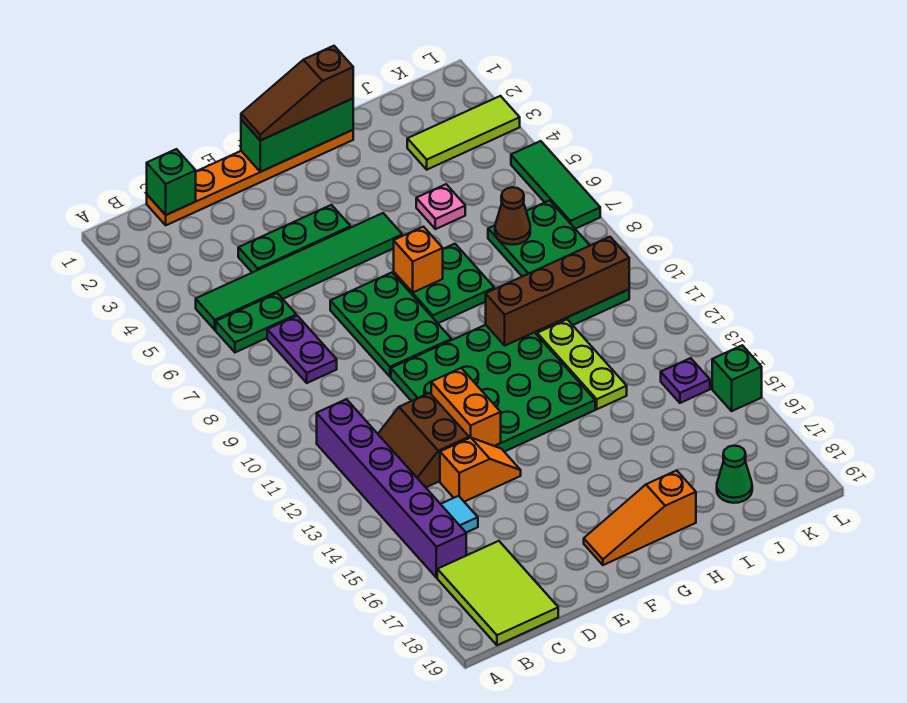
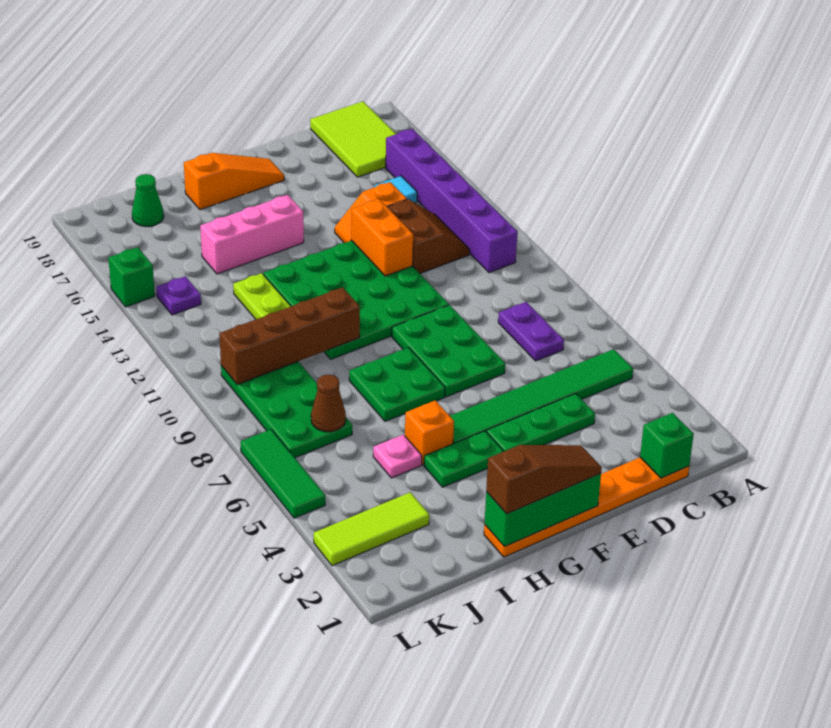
green 1x2 plate [216,293,296,352] -> green 1x2 plate moved to [424,431,504,487]
orange 1x1 brick [394,227,443,292] -> orange 1x1 brick moved to [405,400,454,465]
none -> pink 1x3 brick [200,195,304,274]

